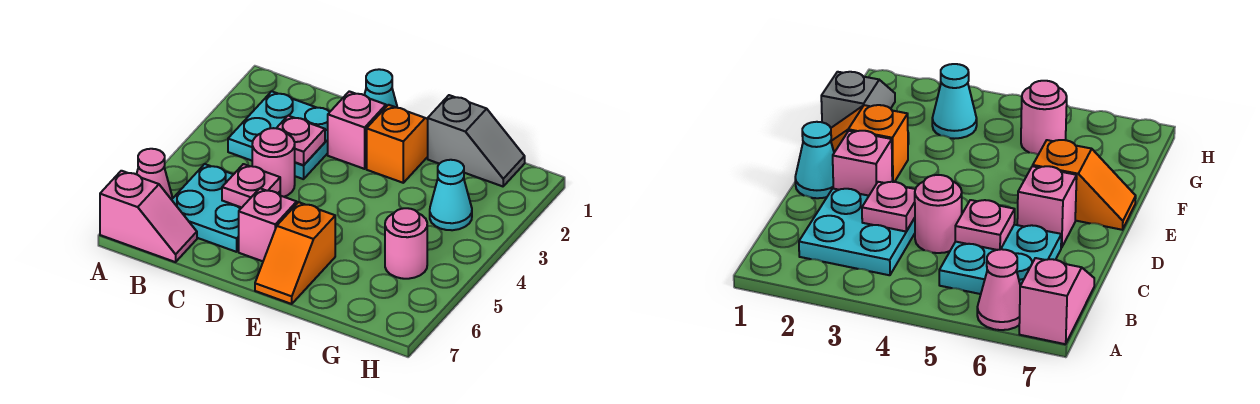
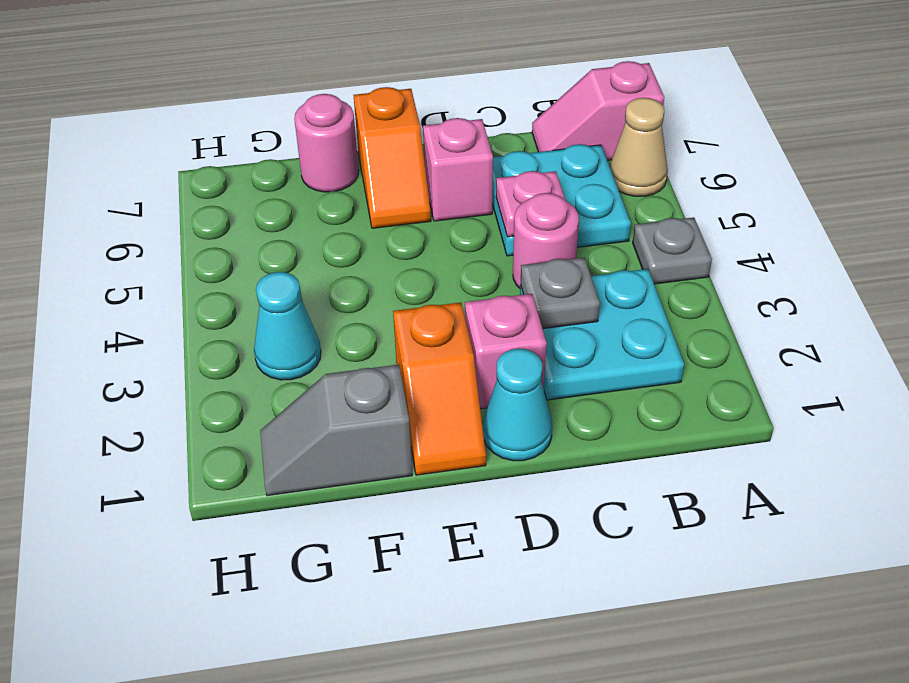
none -> grey 1x1 plate [633,217,712,284]
pink 1x1 cone [137,149,173,200] -> tan 1x1 cone [610,98,668,196]
pink 1x1 plate [277,116,325,165] -> grey 1x1 plate [521,257,600,329]
orange 1x2 slope [255,202,335,304] -> orange 1x2 slope turned to [354,87,431,228]
pink 1x1 round brick [385,208,427,279] -> pink 1x1 round brick moved to [294,94,358,192]

